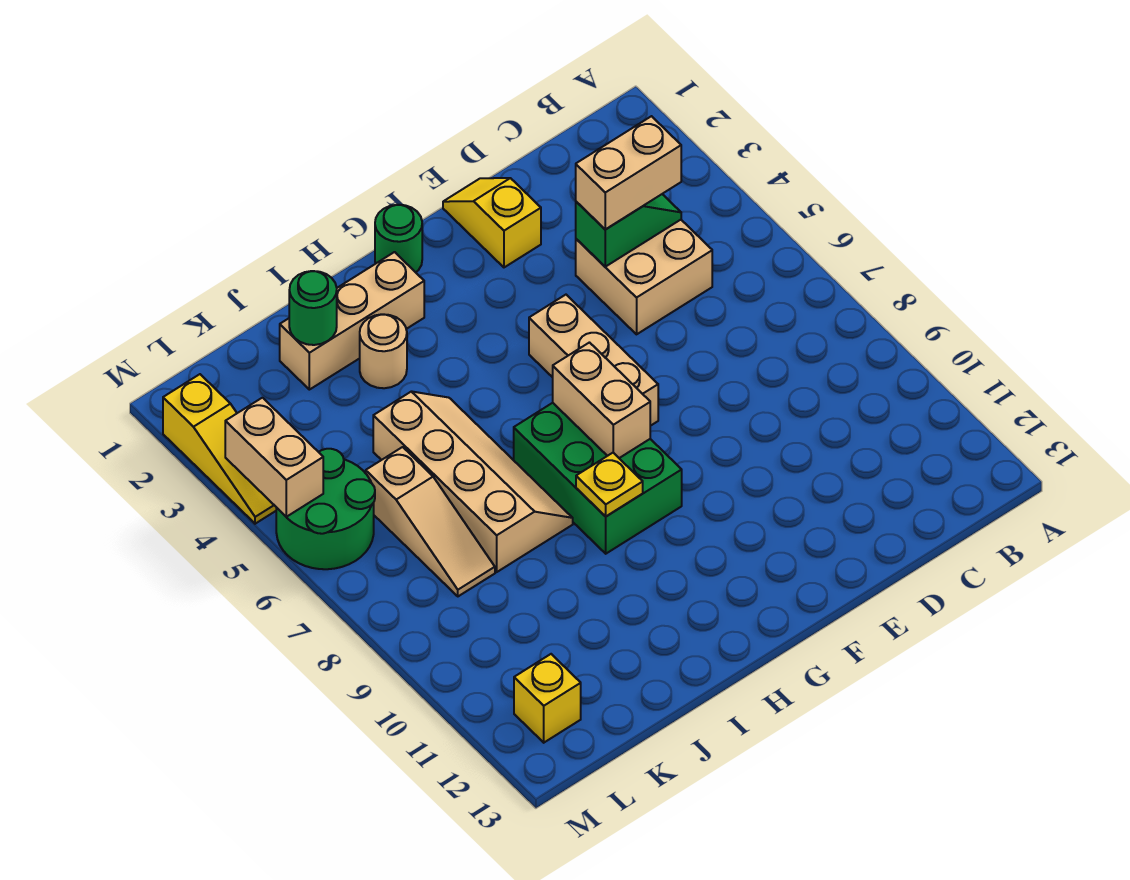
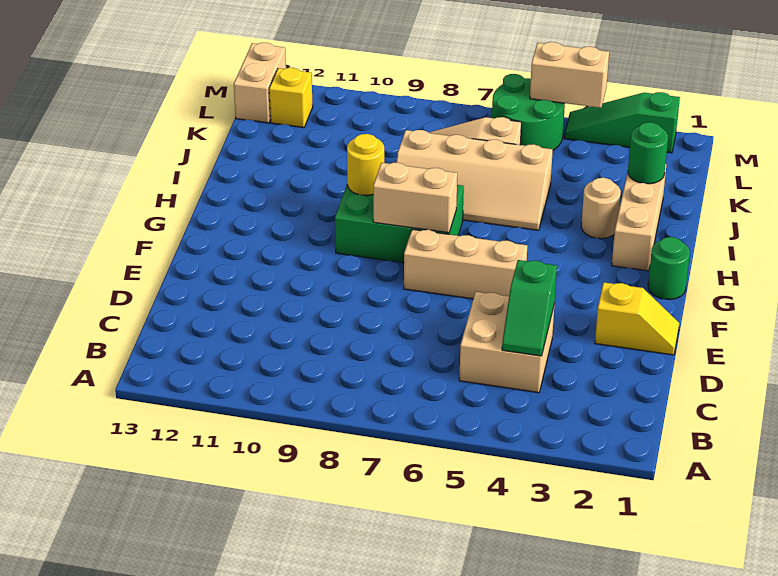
tan 1x2 brick [576,116,681,230] -> tan 1x2 brick moved to [234,43,286,123]
yellow 1x1 plate [576,453,643,516] -> yellow 1x1 round brick [347,134,384,196]
yellow 1x3 slope [163,374,276,524] -> green 1x3 slope [564,92,680,153]

